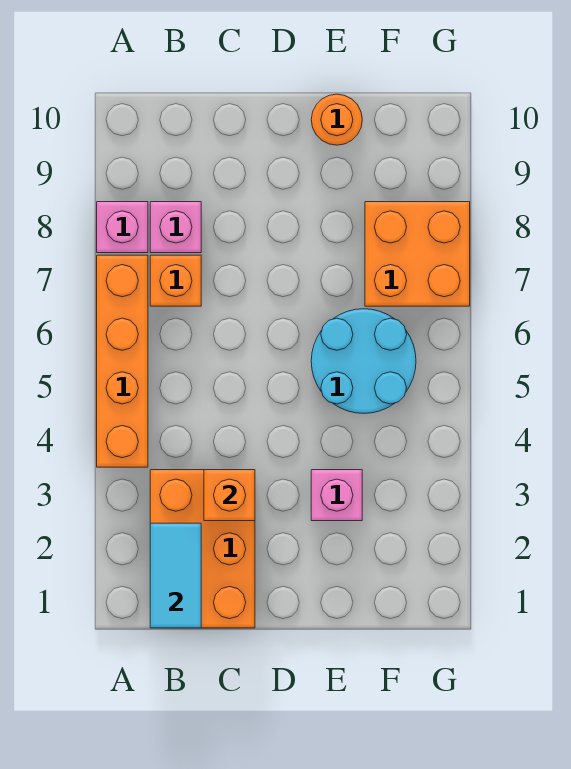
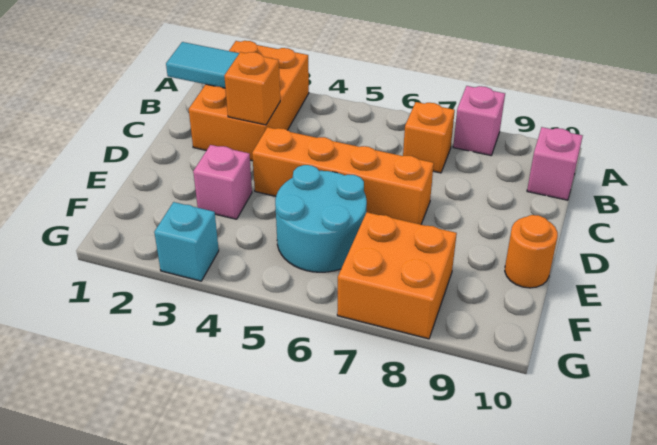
orange 1x4 brick [97,255,148,467] -> orange 1x4 brick moved to [252,127,434,224]
orange 2x3 brick [150,470,255,628] -> orange 2x3 brick turned to [189,41,309,161]
pink 1x1 brick [150,202,201,253] -> pink 1x1 brick moved to [527,127,583,200]
none -> cyan 1x1 brick [154,202,219,281]

